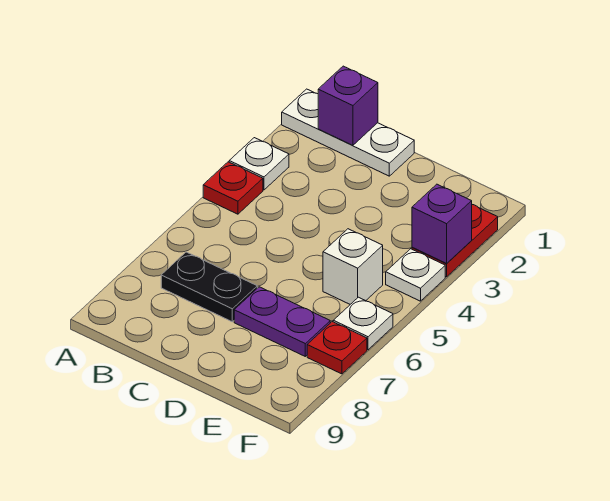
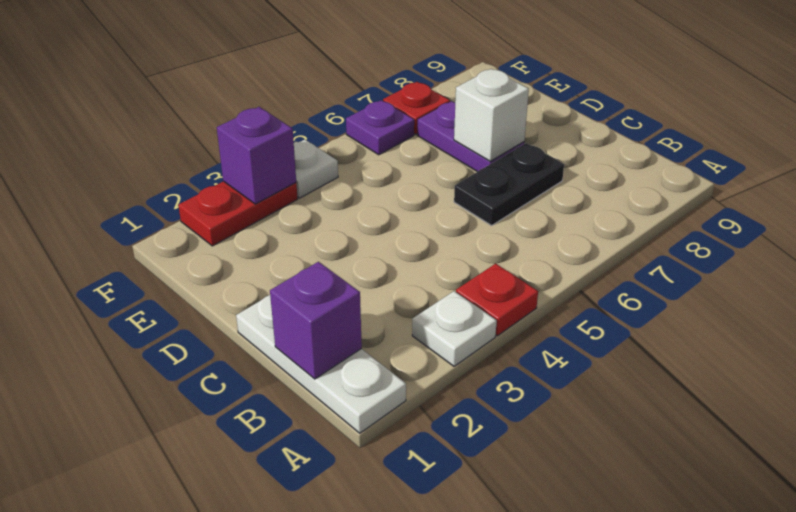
black 1x2 plate [161,252,257,322] -> black 1x2 plate turned to [454,143,564,225]
white 1x1 brick [323,229,383,304] -> white 1x1 brick moved to [454,69,529,161]
white 1x1 plate [333,297,393,350] -> purple 1x1 plate [346,100,414,155]

